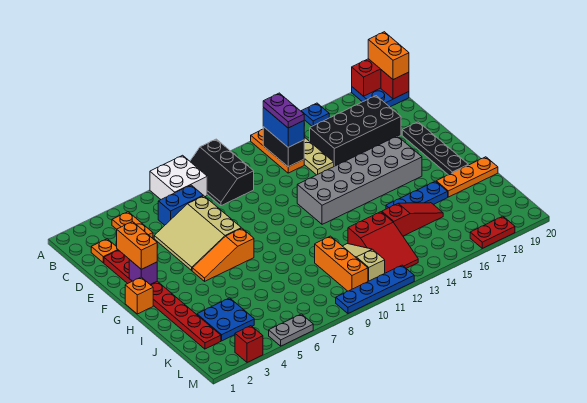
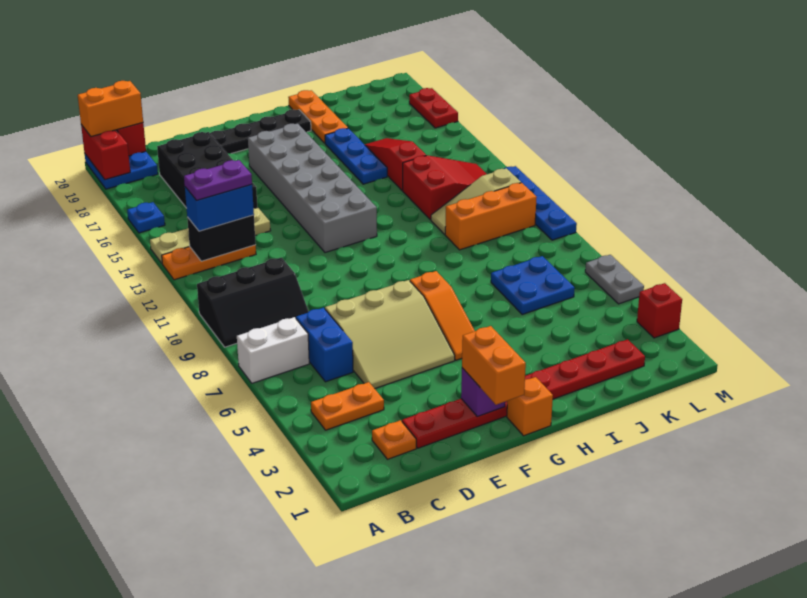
white 2x2 brick [150,155,207,199] -> white 1x2 brick [237,317,309,383]
orange 1x2 brick [117,222,157,269] -> orange 1x2 brick turned to [462,326,526,405]
blue 2x2 plate [197,298,254,341] -> blue 2x2 plate moved to [491,256,575,315]

